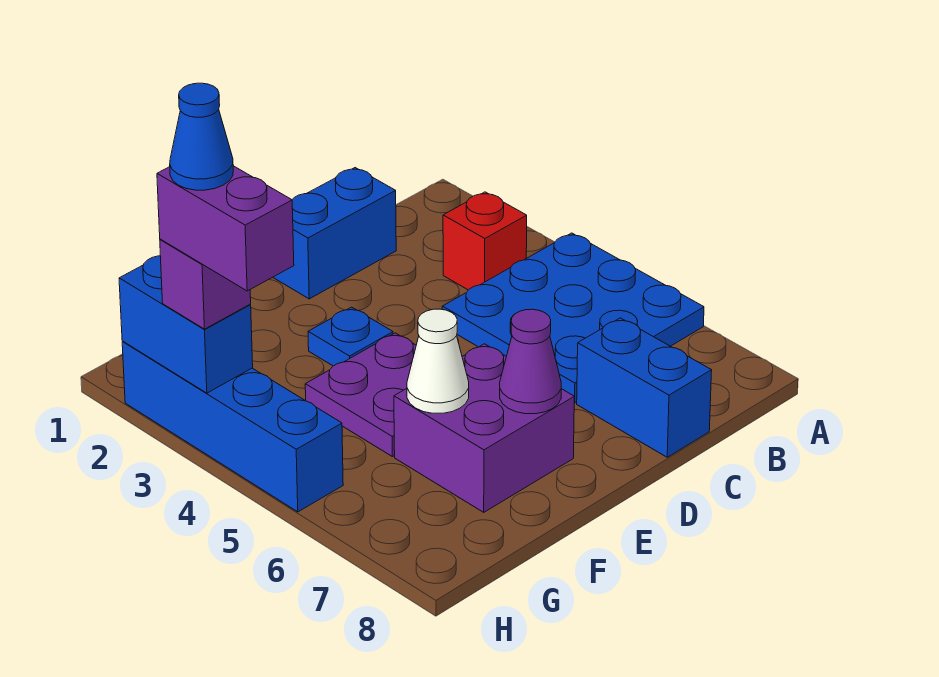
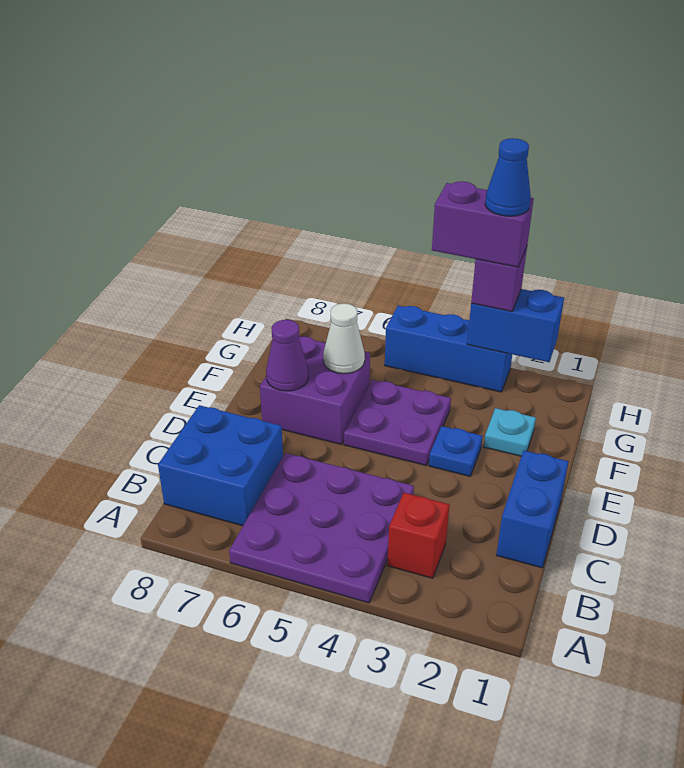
blue 3x3 plate [442,233,704,403] -> purple 3x3 plate [229,453,414,603]
blue 1x2 brick [577,318,712,457] -> blue 2x2 brick [158,405,283,526]
none -> cyan 1x1 plate [484,408,536,456]
blue 1x4 brick [122,342,343,512] -> blue 1x3 brick [385,306,512,392]

